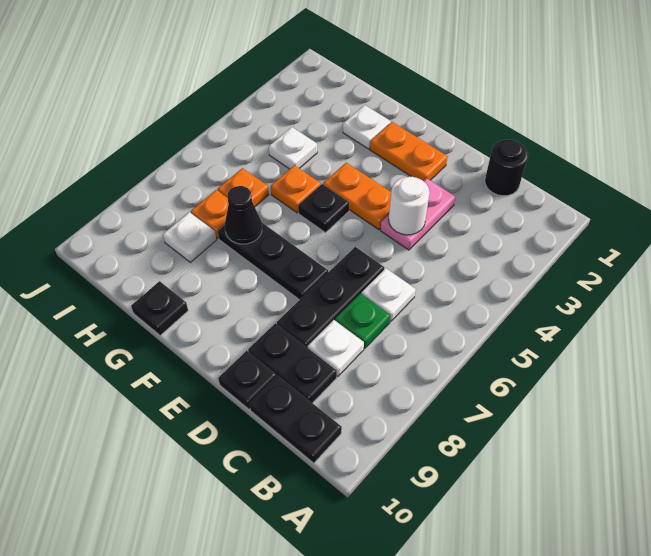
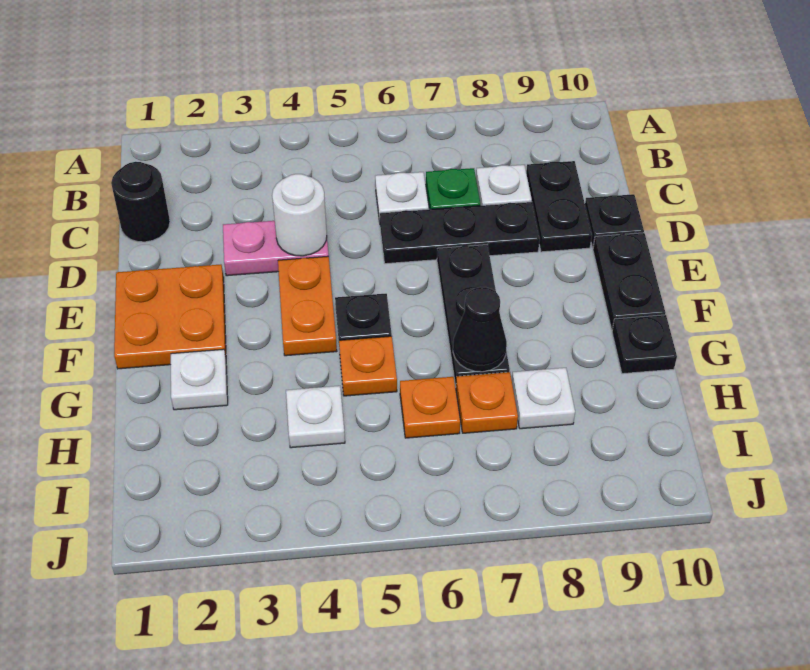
black 1x2 plate [250,376,342,463] -> black 1x2 plate moved to [593,233,665,329]
orange 1x2 plate [370,122,448,181] -> orange 2x2 plate [114,264,226,369]

